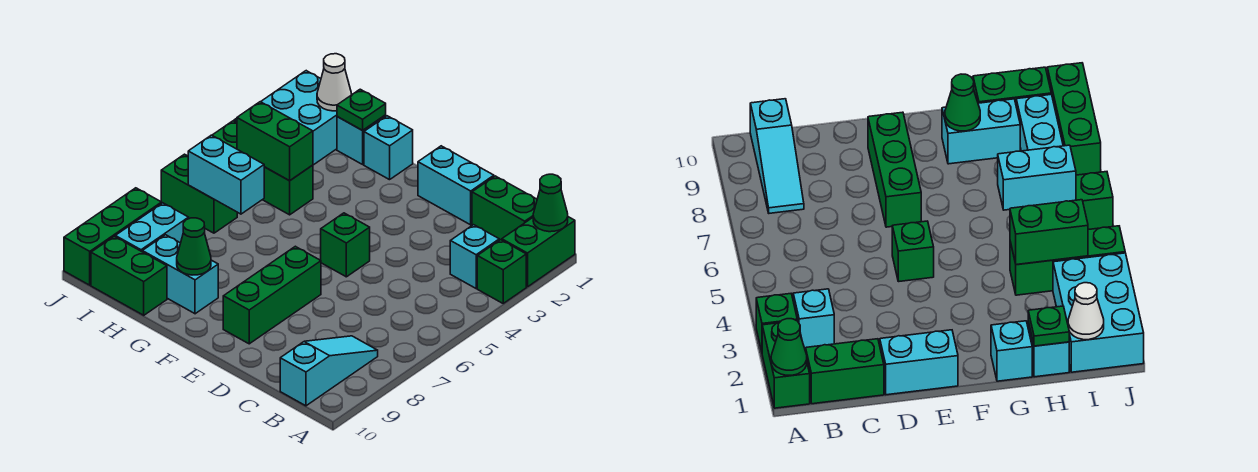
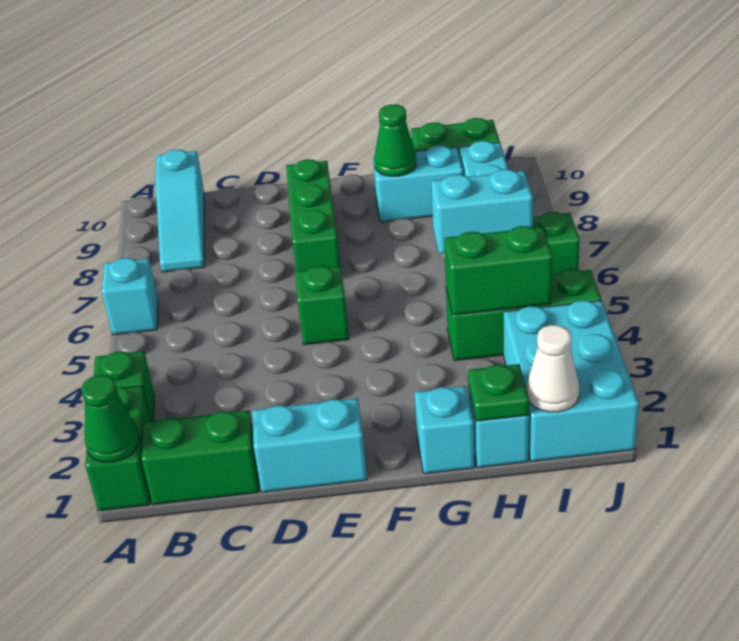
cyan 1x1 brick [450,225,499,288] -> cyan 1x1 brick moved to [102,258,158,335]
green 1x3 brick [64,188,162,285] -> none

